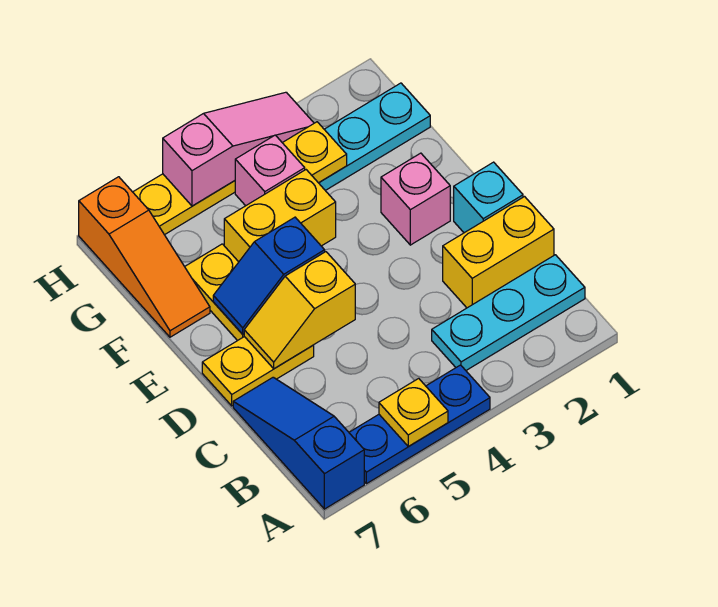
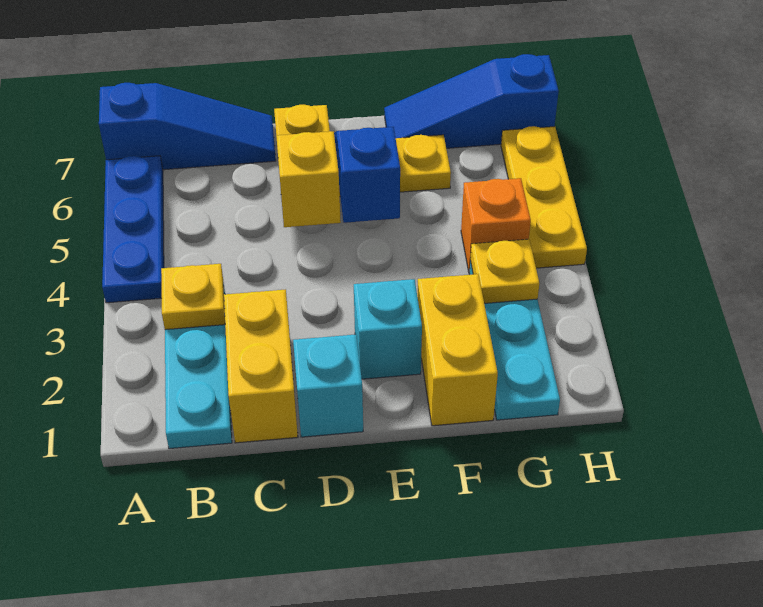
yellow 1x1 plate [379,378,448,447] -> yellow 1x1 plate moved to [161,264,225,330]
pink 1x1 brick [381,153,450,245] -> cyan 1x1 brick [354,279,422,379]
yellow 1x2 brick [224,170,336,262] -> yellow 1x2 brick moved to [417,274,498,426]
orange 1x3 slope [79,177,210,337] -> blue 1x3 slope [384,54,559,148]
pink 1x1 brick [235,135,305,206] -> orange 1x1 brick [461,178,531,274]
pink 1x3 slope [163,92,314,206] -> none

